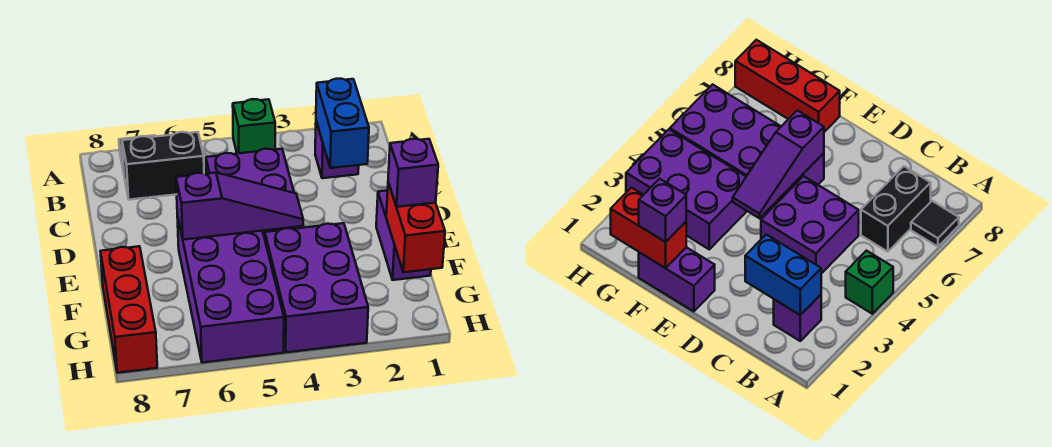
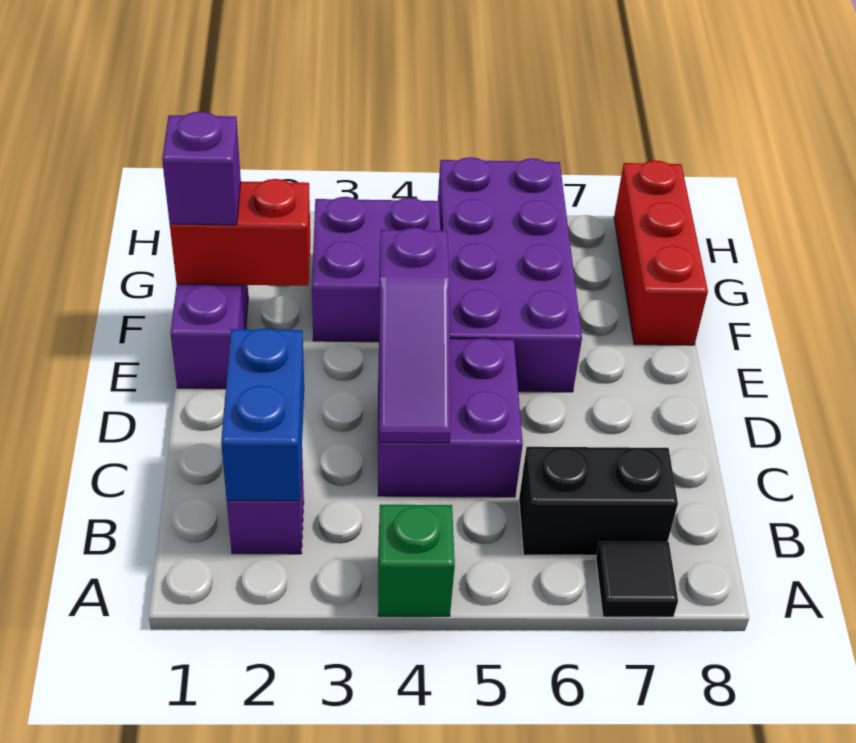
purple 1x3 slope [176,173,303,240] -> purple 1x3 slope turned to [379,228,450,443]
red 1x2 brick [386,182,445,272] -> red 1x2 brick turned to [170,179,310,286]
purple 2x3 brick [265,223,368,352] -> purple 2x2 brick [312,197,440,342]

